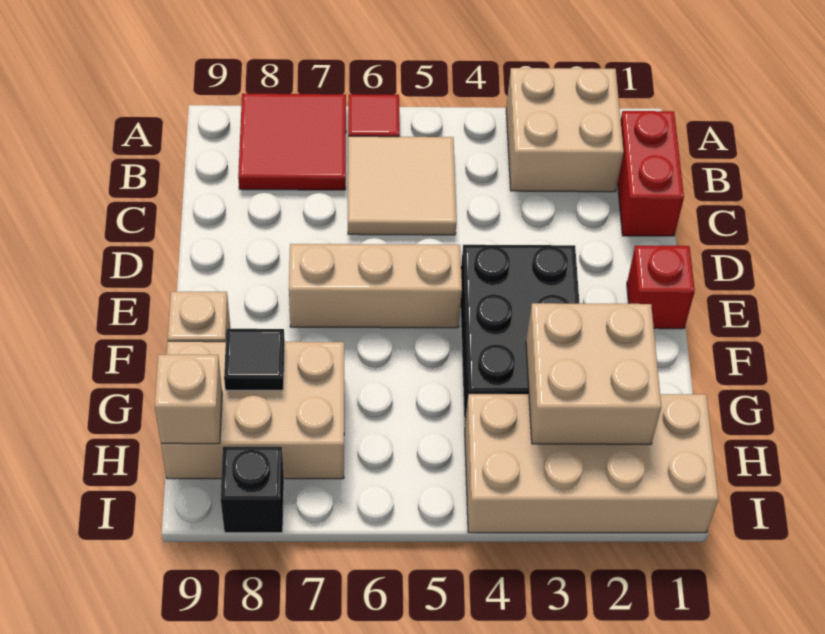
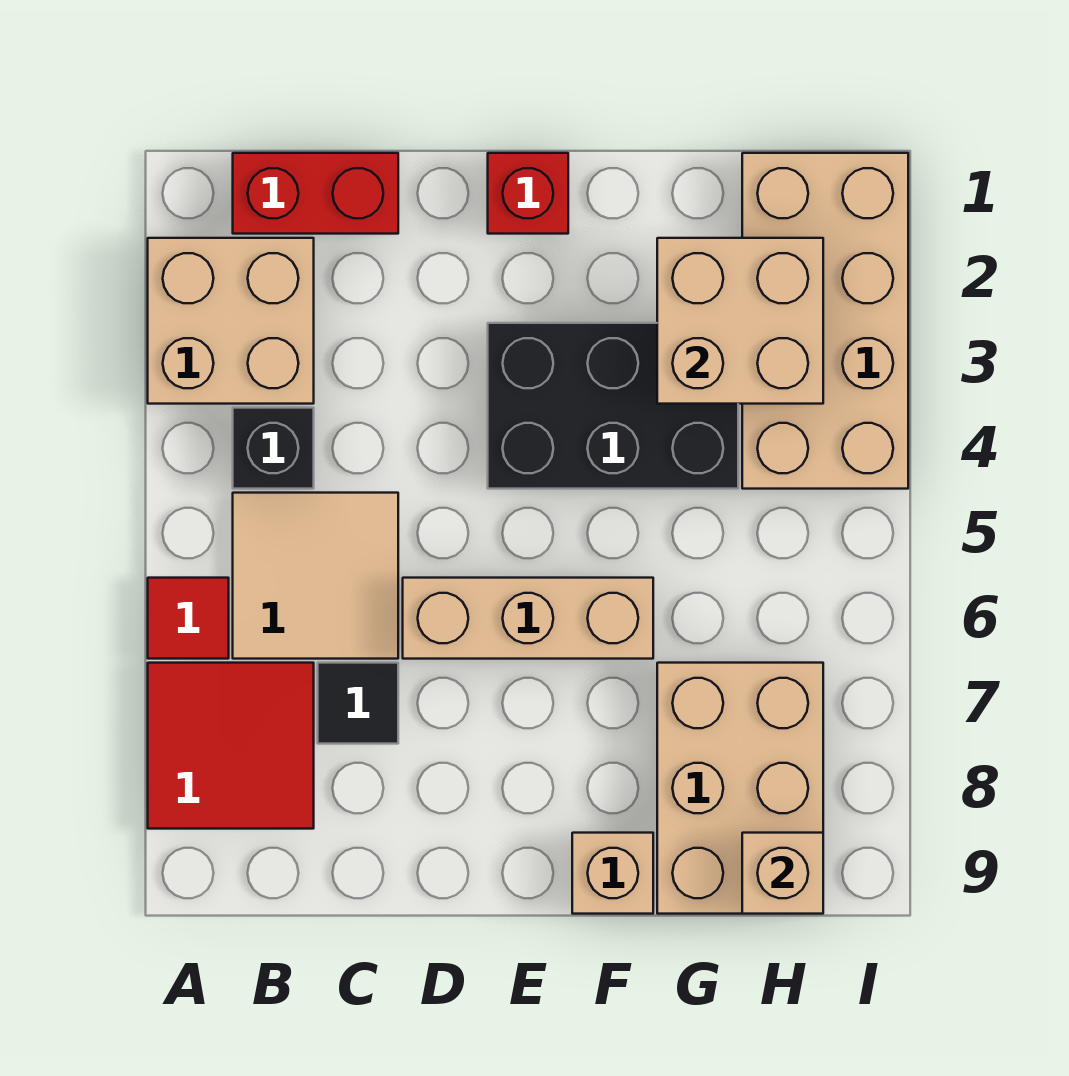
tan 1x3 brick [289,244,462,328] -> tan 1x3 brick turned to [403,578,653,659]
black 1x1 tile [224,329,285,390] -> black 1x1 tile moved to [318,663,398,744]
black 1x1 brick [221,447,284,533] -> black 1x1 brick moved to [233,408,314,489]

